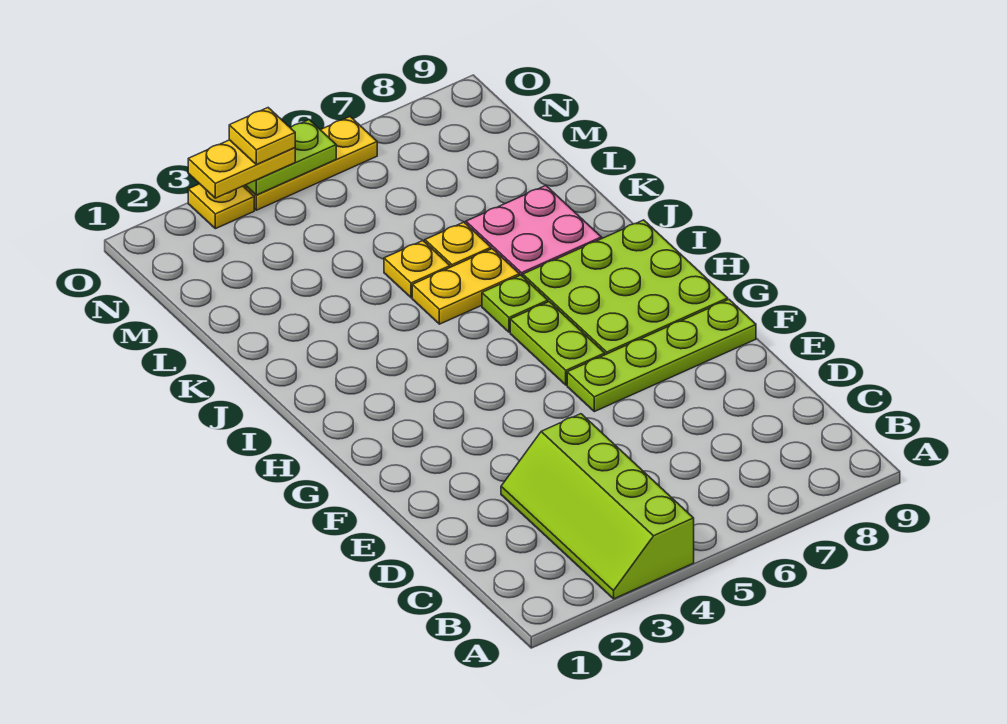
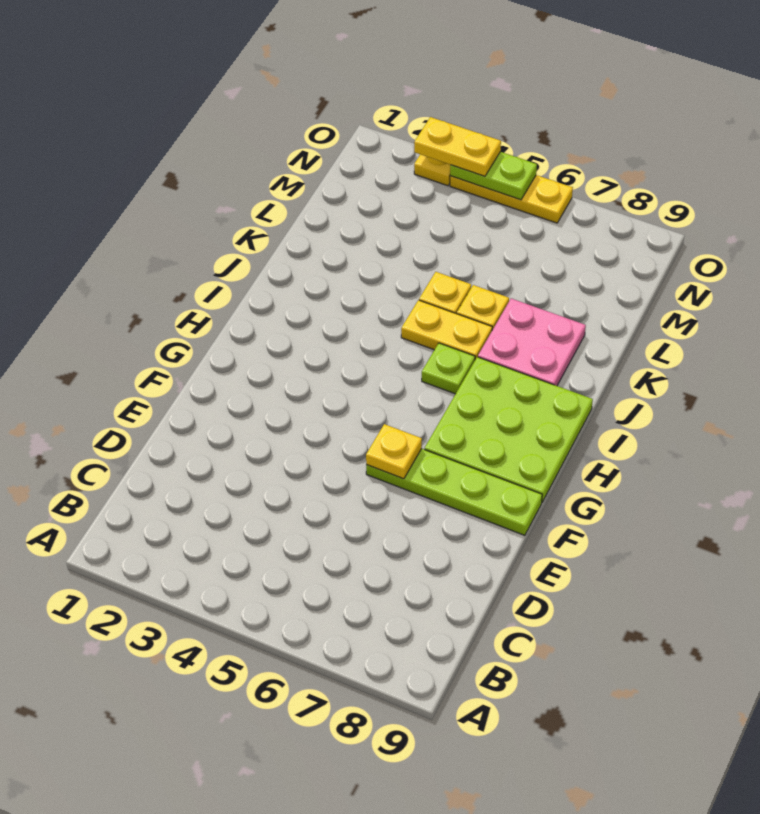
lime 2x4 slope [501,414,694,599] -> none
lime 1x2 plate [510,302,605,385] -> none
yellow 1x1 plate [229,108,295,165] -> yellow 1x1 plate moved to [366,424,422,479]

